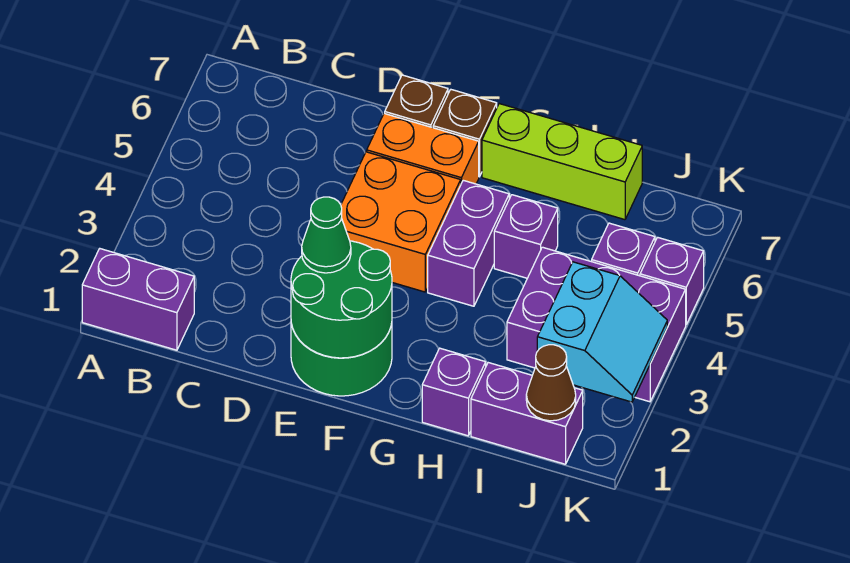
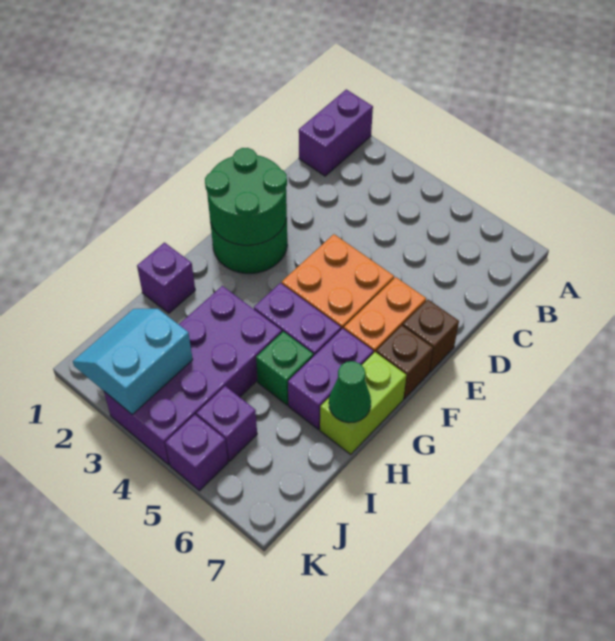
green 1x1 cone [302,197,351,273] -> green 1x1 cone moved to [329,361,371,423]
lime 1x3 brick [482,104,642,220] -> lime 1x2 brick [320,352,407,454]
purple 1x1 brick [494,195,558,278] -> green 1x1 brick [256,331,313,405]
purple 1x2 brick [471,363,583,464] -> purple 1x2 brick moved to [288,328,373,429]
purple 2x3 brick [507,247,686,402] -> purple 2x4 brick [104,286,282,464]
brown 1x1 cone [526,345,576,421] -> none
cyan 2x2 slope [537,262,667,402] -> cyan 2x2 slope turned to [73,309,193,415]

